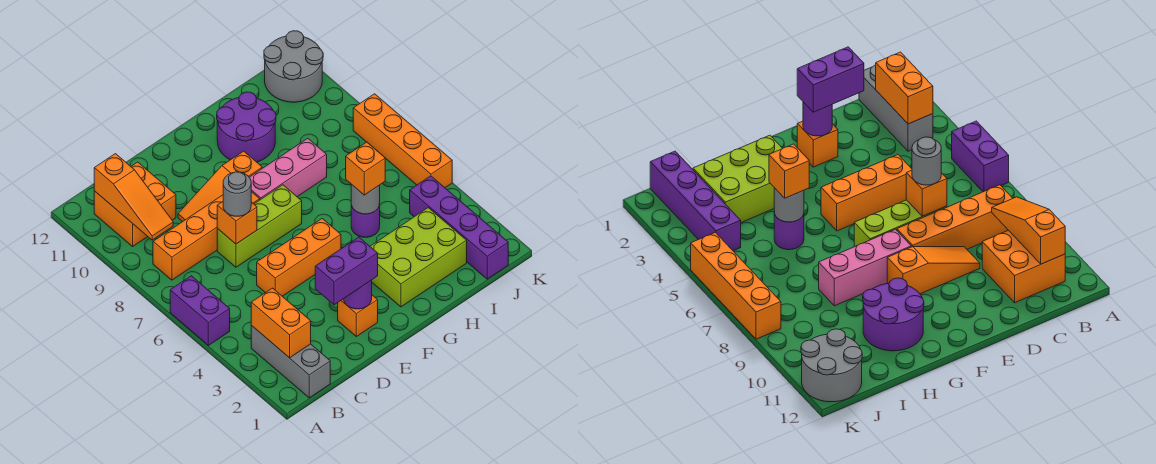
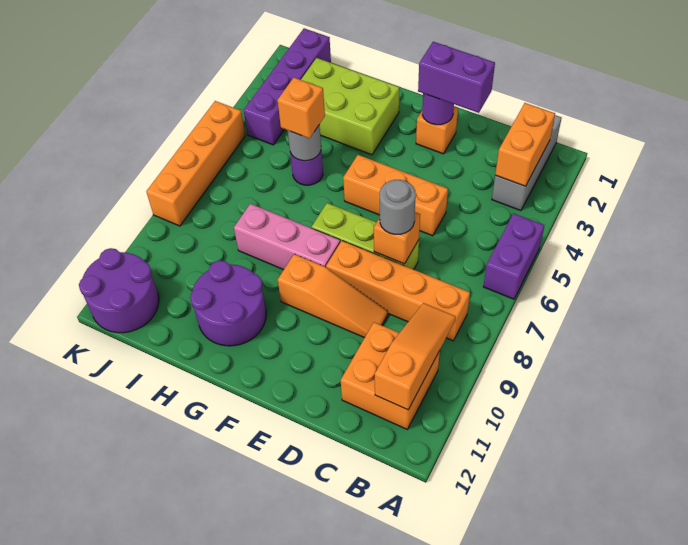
grey 2x2 round brick [264,31,323,102] -> purple 2x2 round brick [79,248,159,333]

